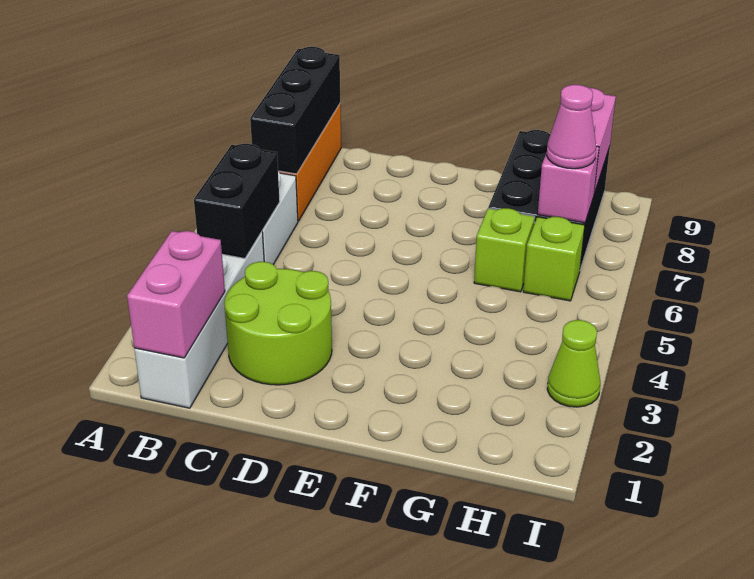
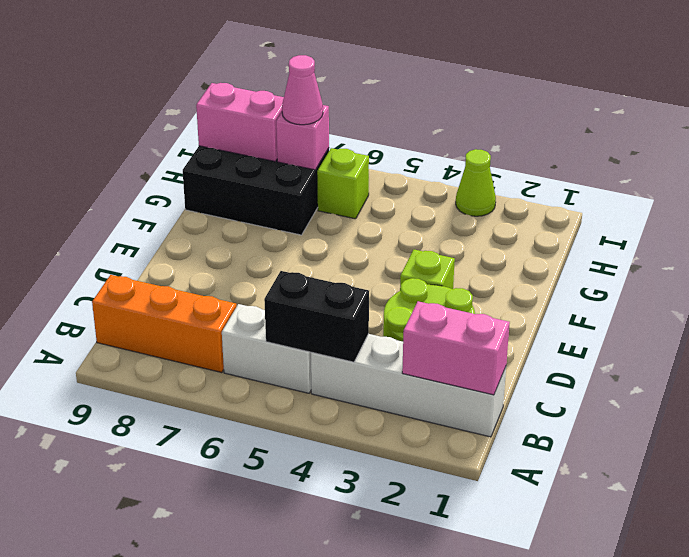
black 1x3 brick [250,47,340,174] -> none
lime 1x1 brick [474,208,535,292] -> lime 1x1 brick moved to [400,250,455,291]

